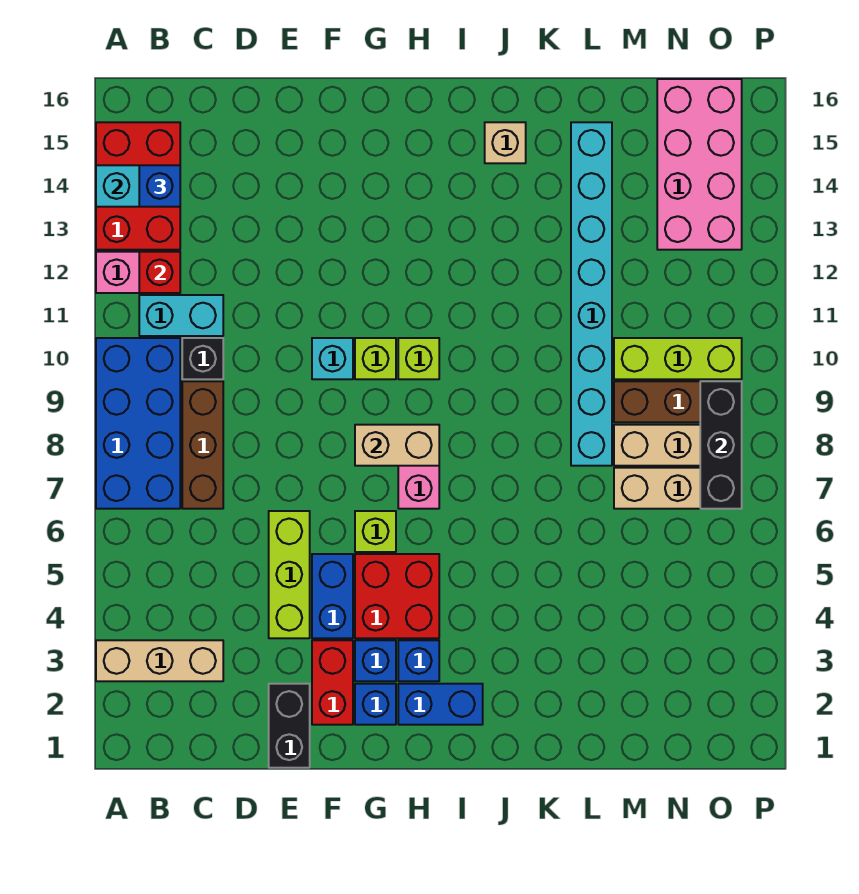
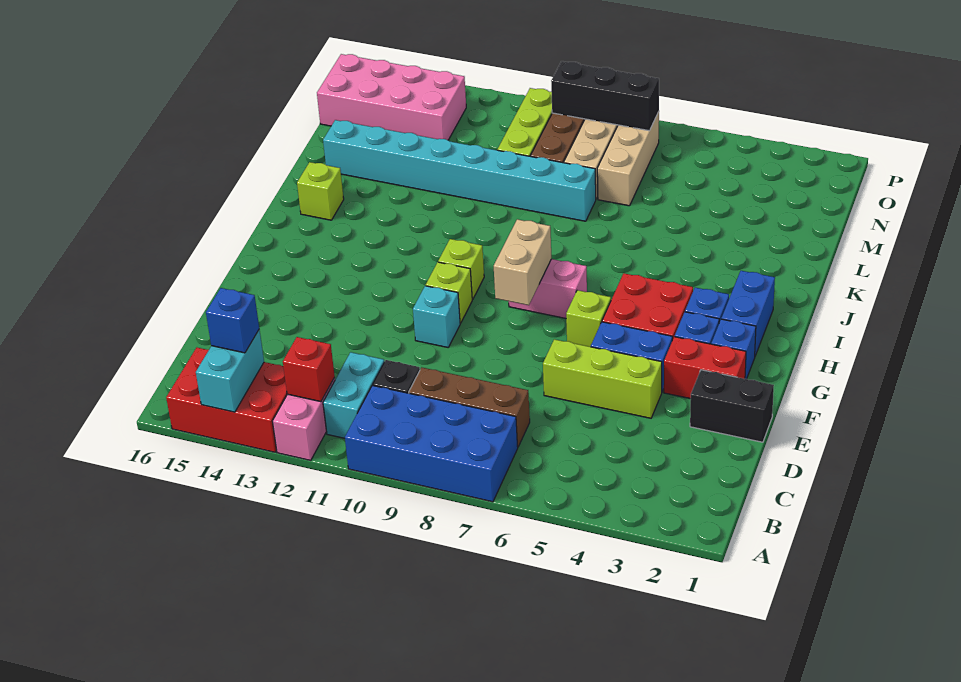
tan 1x3 brick [96,640,223,681] -> none
tan 1x1 brick [485,122,526,163] -> lime 1x1 brick [297,162,344,220]

